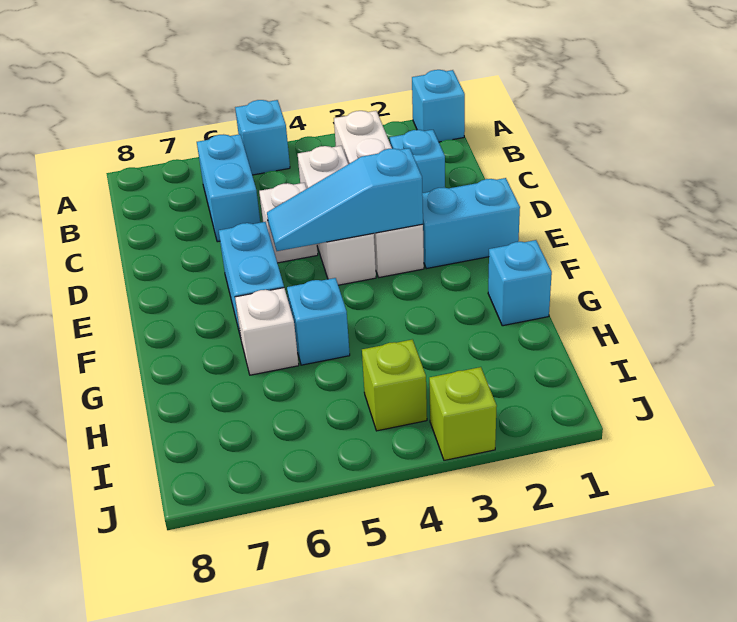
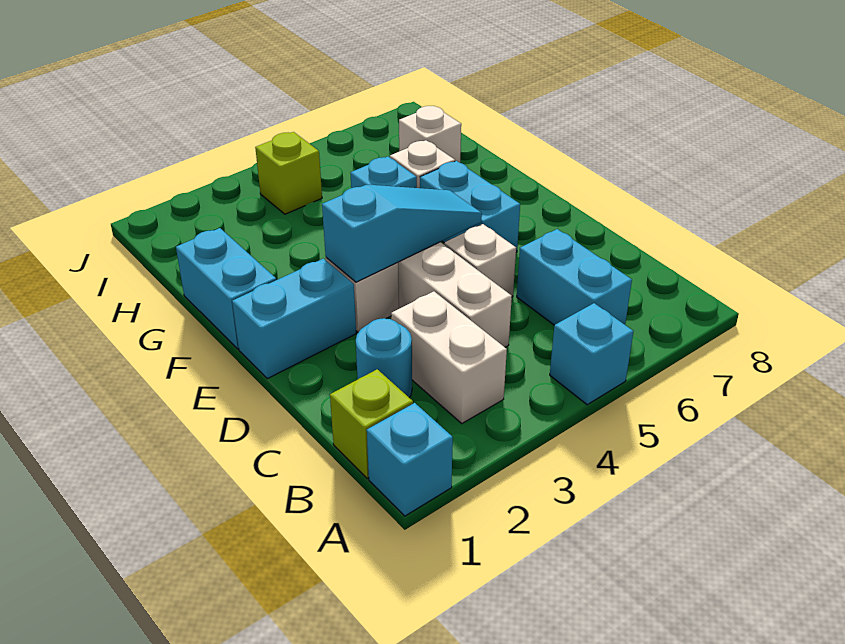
cyan 1x1 brick [390,130,445,193] -> cyan 1x1 round brick [356,318,412,397]
cyan 1x1 brick [488,240,552,326] -> cyan 1x2 brick [176,228,276,349]
none -> white 1x1 brick [399,106,461,163]
lime 1x1 brick [429,367,497,460] -> lime 1x1 brick moved to [330,369,413,478]

